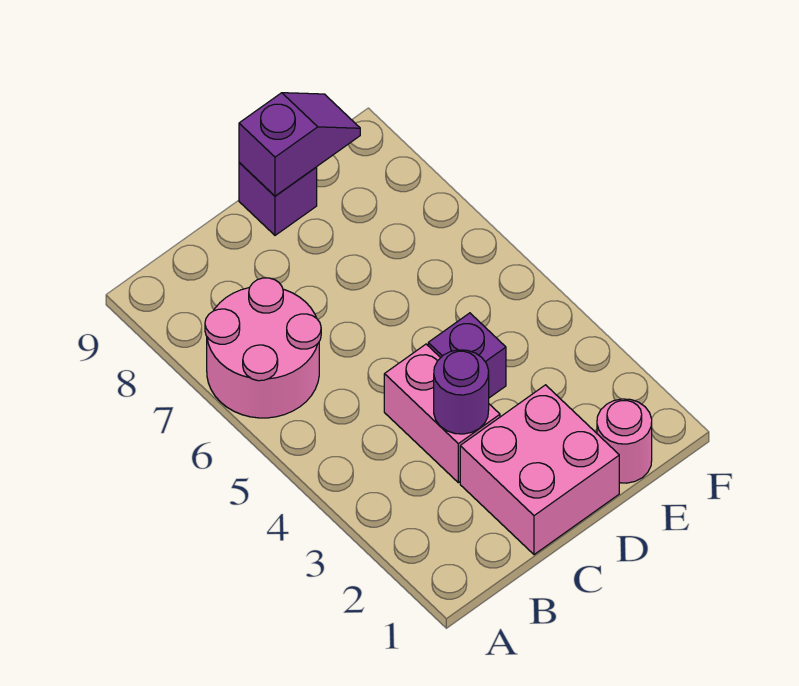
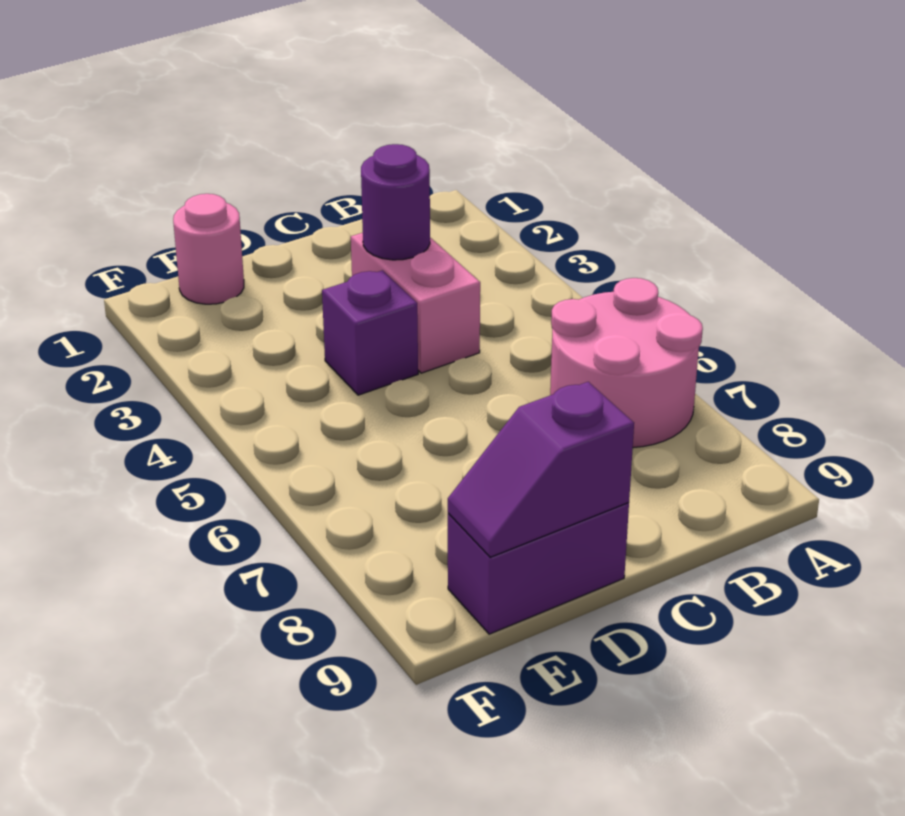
pink 2x2 brick [460,385,619,555] -> none
purple 1x1 brick [239,163,317,235] -> purple 1x2 brick [448,503,629,634]

